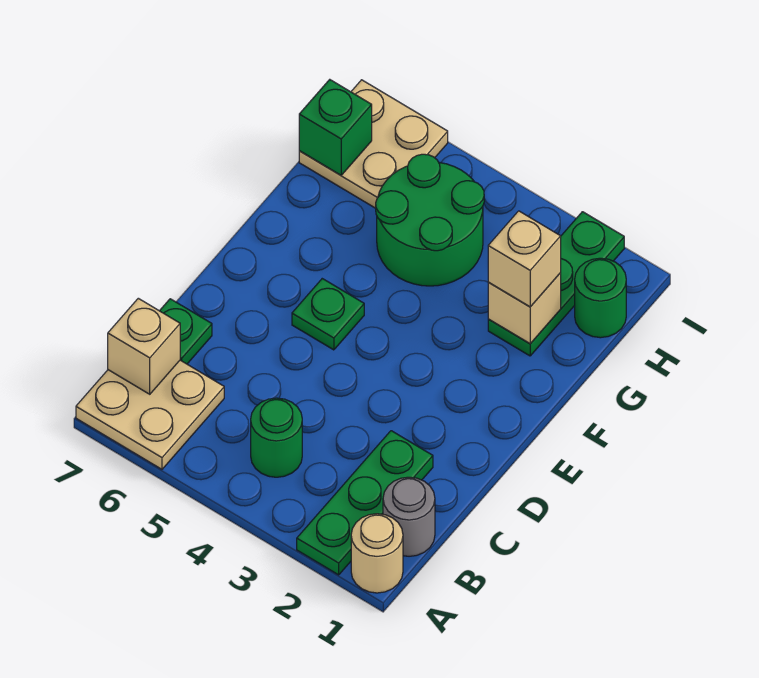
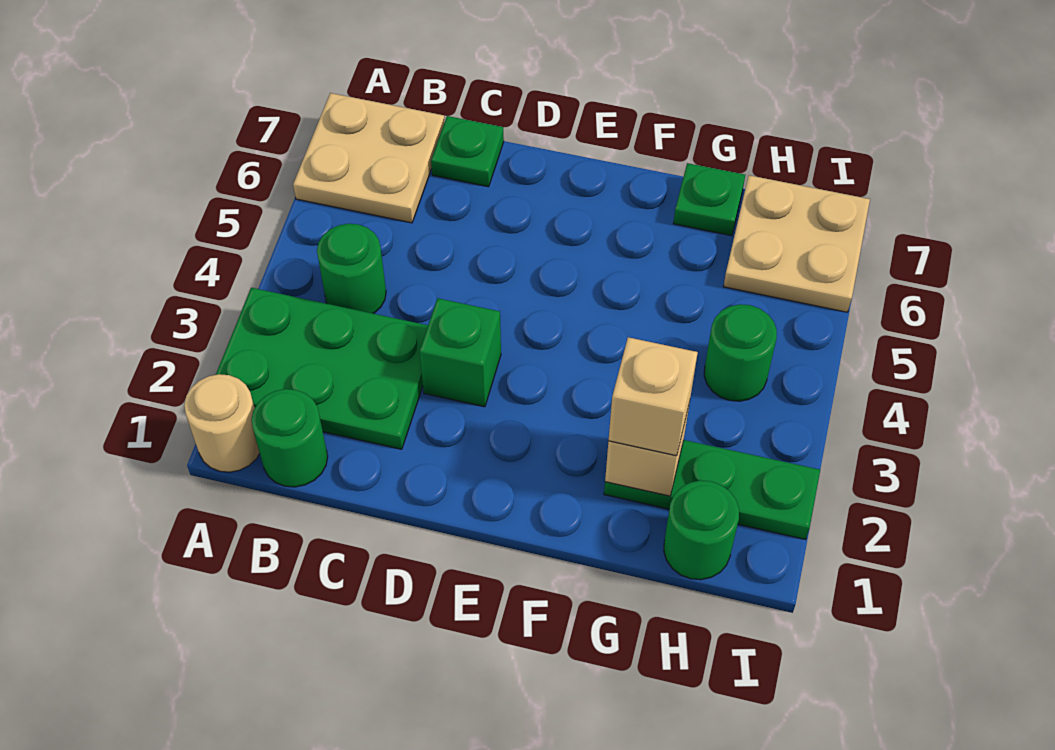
green 1x3 plate [297,431,433,575] -> green 2x3 plate [216,288,428,449]
grey 1x1 round brick [383,477,435,556] -> green 1x1 round brick [251,389,328,487]
tan 1x1 brick [108,298,180,394] -> none
green 1x1 plate [292,279,364,350] -> green 1x1 plate moved to [673,163,745,236]
green 2x2 round brick [376,154,484,286] -> green 1x1 round brick [704,304,777,401]
green 1x1 brick [299,80,372,175] -> green 1x1 brick moved to [420,298,501,407]

